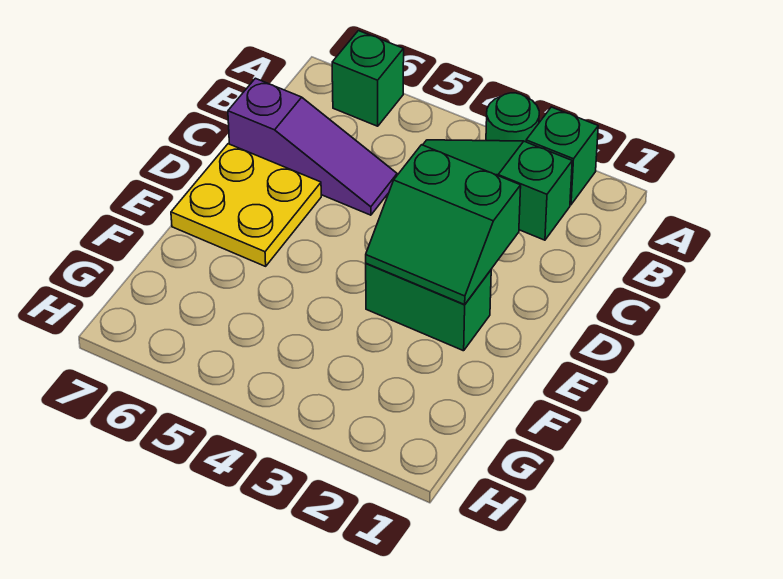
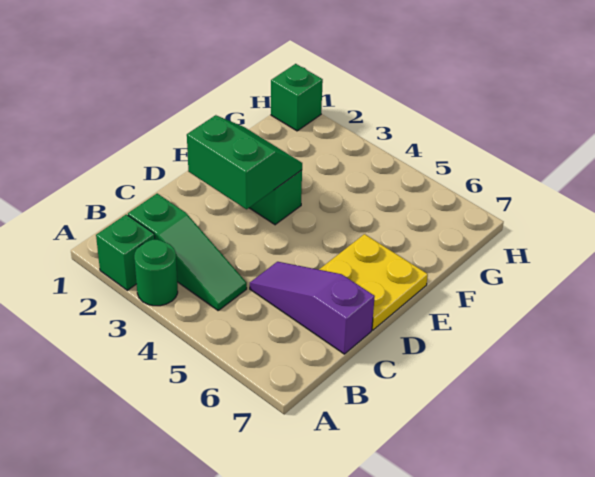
green 1x1 brick [332,31,404,126] -> green 1x1 brick moved to [271,64,323,131]

